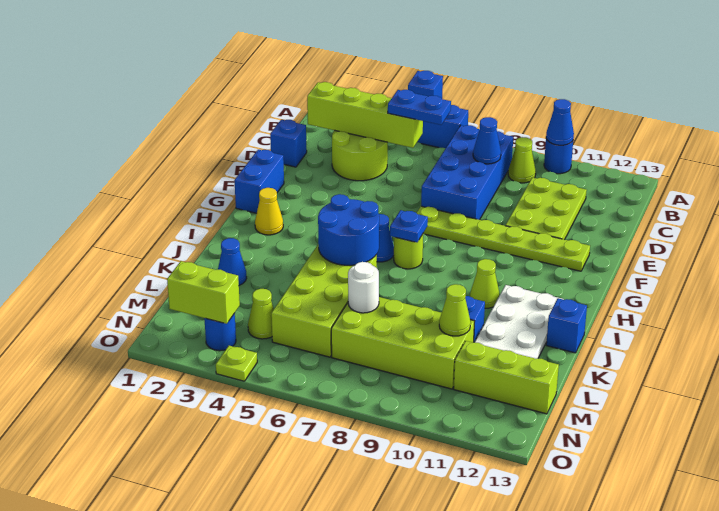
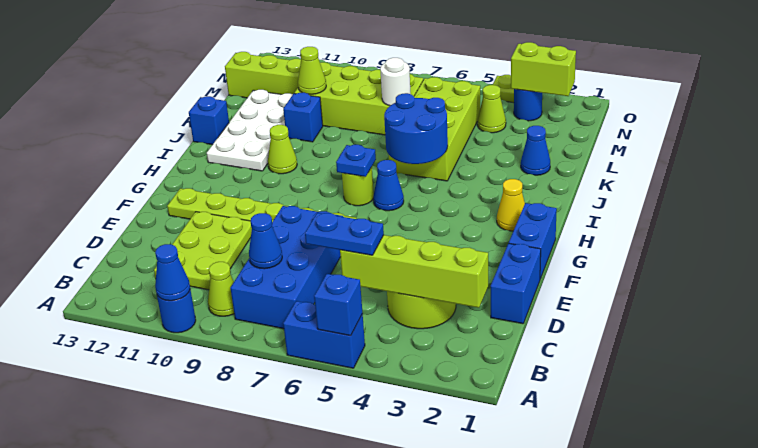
blue 1x1 brick [270,120,307,167] -> blue 1x2 brick [491,243,541,324]

